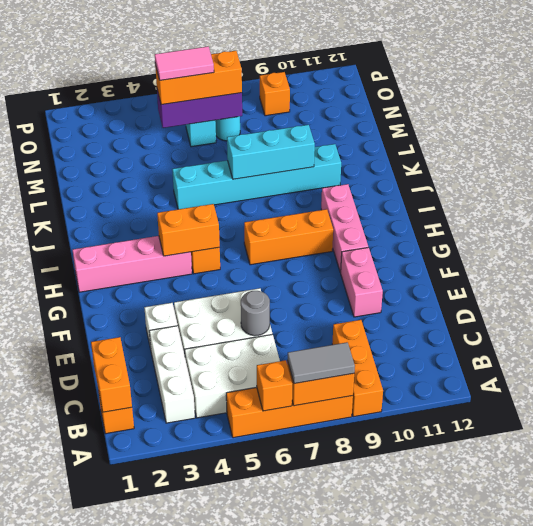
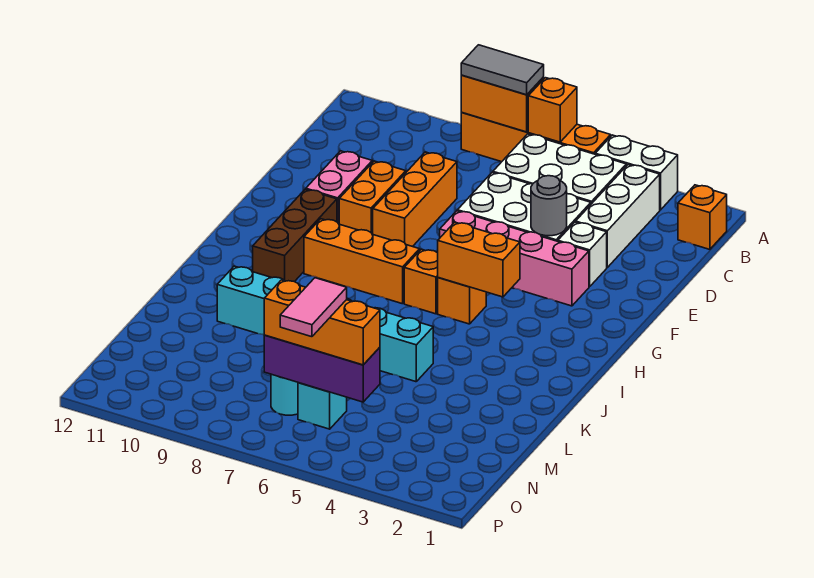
none -> white 1x2 brick [595,135,678,210]
orange 1x3 brick [332,320,383,417] -> orange 1x3 brick moved to [373,152,457,247]
orange 1x2 brick [91,337,132,412] -> orange 1x2 brick moved to [339,161,406,234]
grey 1x1 round brick [241,291,270,336] -> grey 1x1 round brick moved to [531,176,567,236]
pink 1x3 brick [321,184,368,272] -> brown 1x3 brick [253,189,337,282]
pink 1x4 brick [73,236,192,292] -> pink 1x4 brick moved to [440,211,589,306]
cyan 1x3 brick [227,125,315,179] -> none
pink 1x2 tile [155,46,214,80] -> pink 1x2 tile turned to [280,278,347,337]
orange 1x1 brick [260,72,290,116] -> orange 1x1 brick moved to [404,249,438,314]

